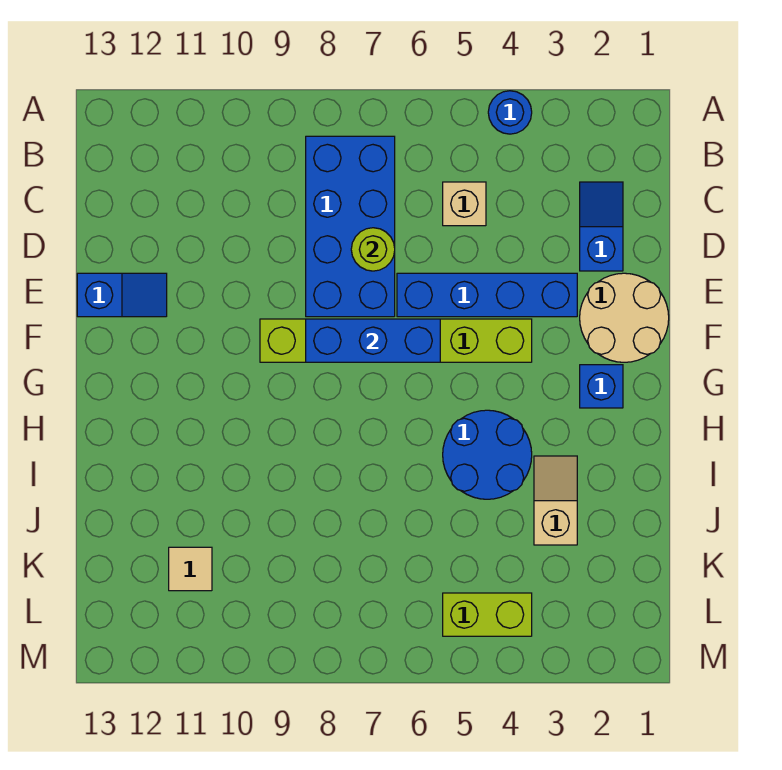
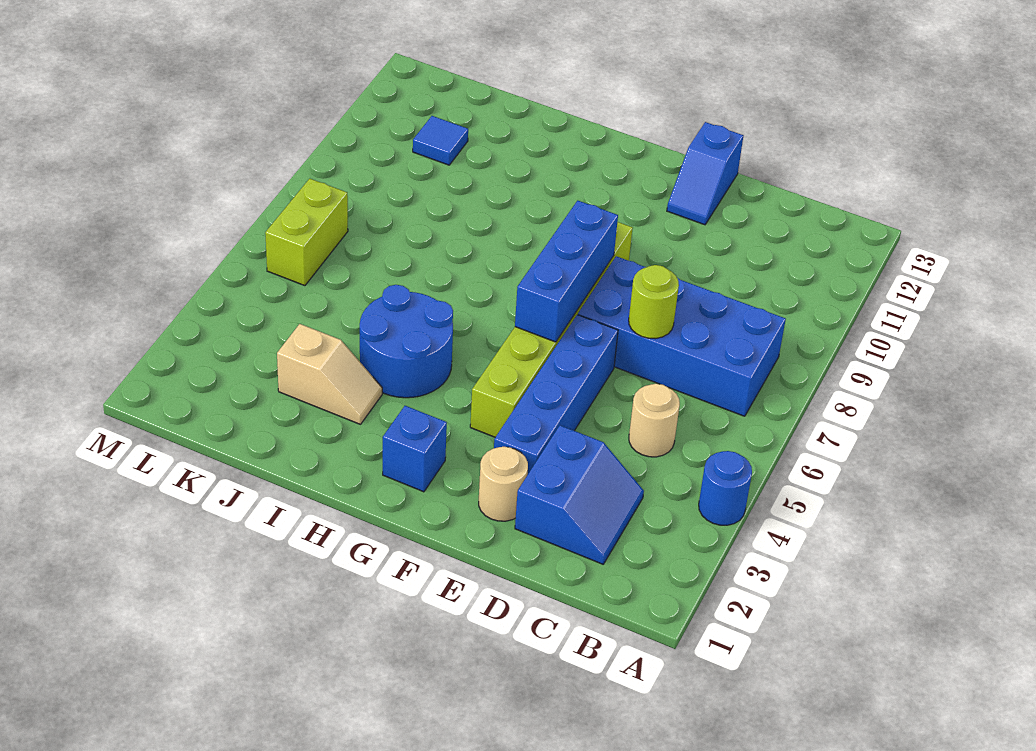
blue 1x2 slope [580,182,623,271] -> blue 2x2 slope [515,425,644,564]
tan 1x1 brick [443,182,486,226] -> tan 1x1 round brick [629,384,680,457]
tan 2x2 round brick [580,273,669,362] -> tan 1x1 round brick [479,447,528,521]
tan 1x1 tile [169,547,212,591] -> blue 1x1 tile [413,116,468,165]
lime 1x2 brick [443,593,532,636] -> lime 1x2 brick moved to [265,179,348,286]

